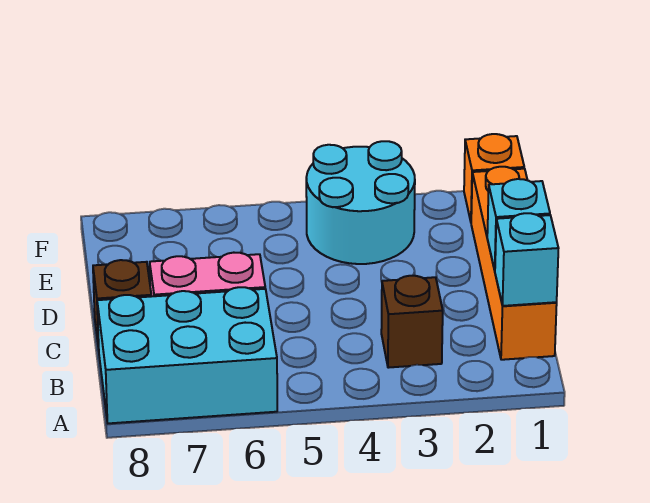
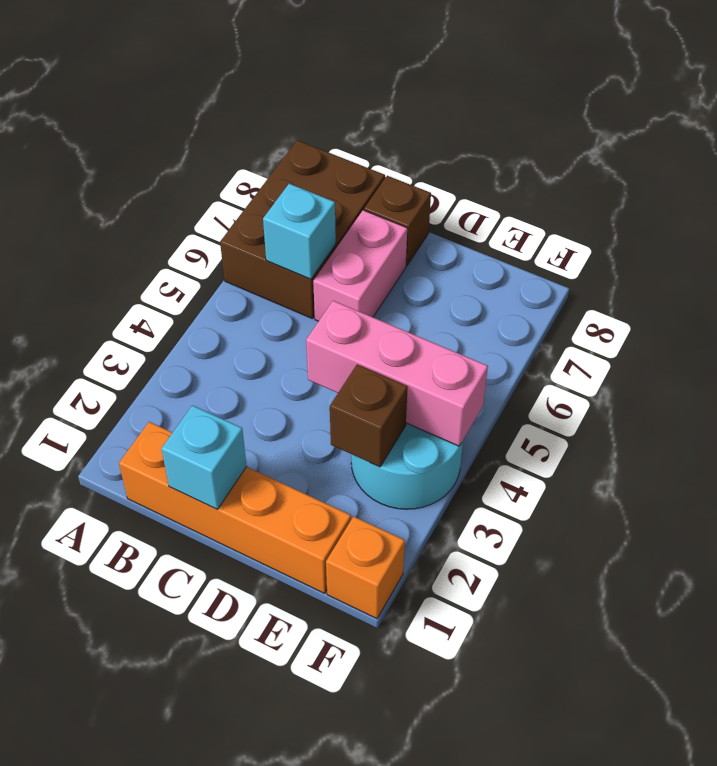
cyan 2x3 brick [97,287,277,423] -> brown 2x3 brick [220,140,385,319]
cyan 1x1 brick [495,213,559,306] -> cyan 1x1 brick moved to [263,184,336,279]
brown 1x1 brick [381,276,443,368] -> brown 1x1 brick moved to [330,364,408,467]
none -> pink 1x3 brick [306,301,488,446]

